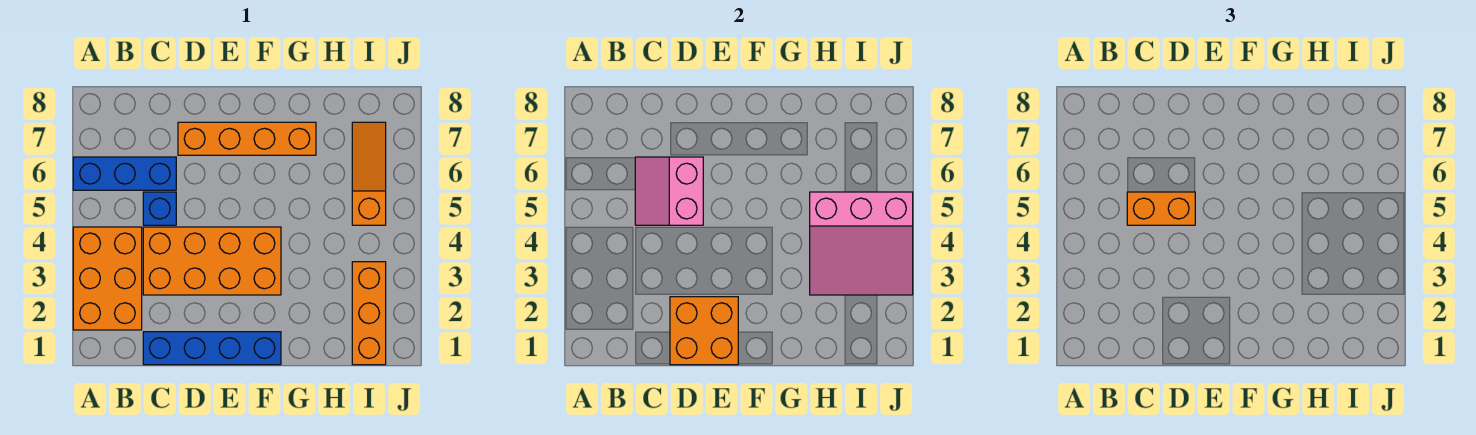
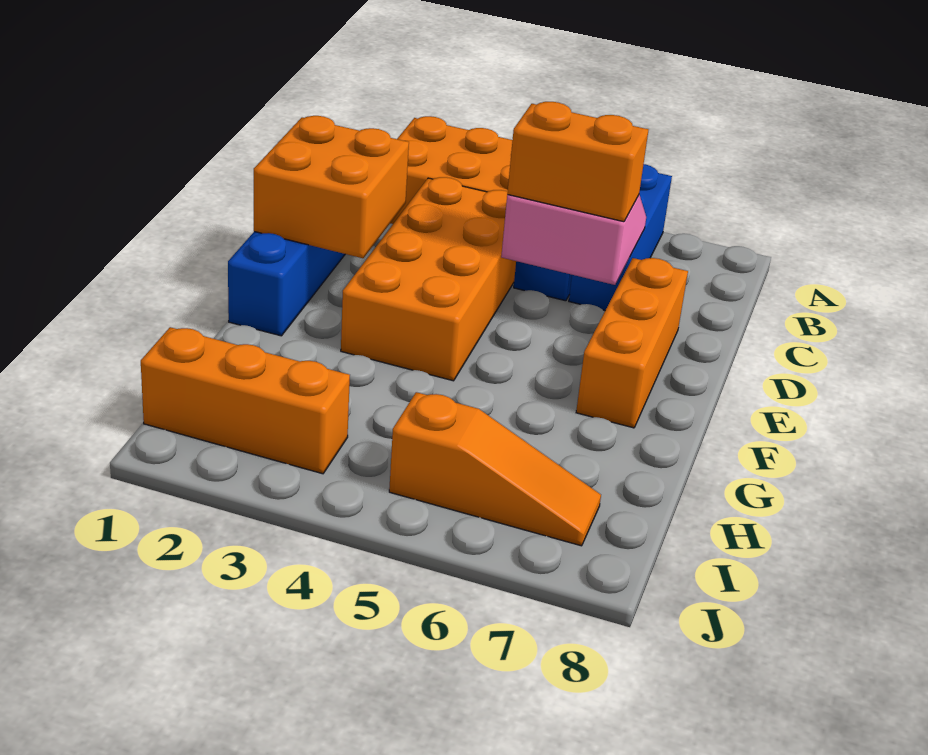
orange 1x2 brick [1127,192,1195,225] -> orange 1x2 brick turned to [507,102,648,222]
orange 1x4 brick [178,122,316,155] -> orange 1x3 brick [576,258,688,428]
pink 3x3 slope [810,192,913,295] -> none

